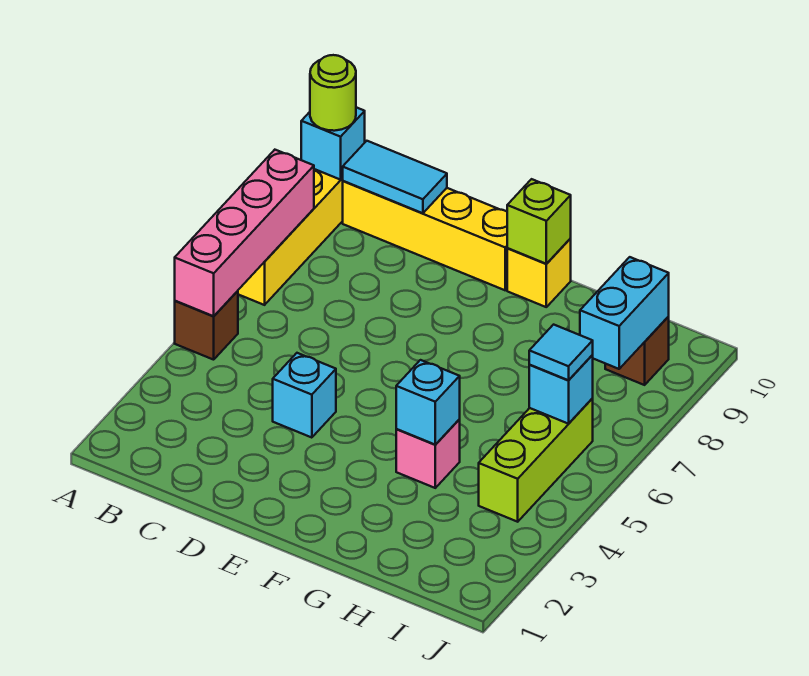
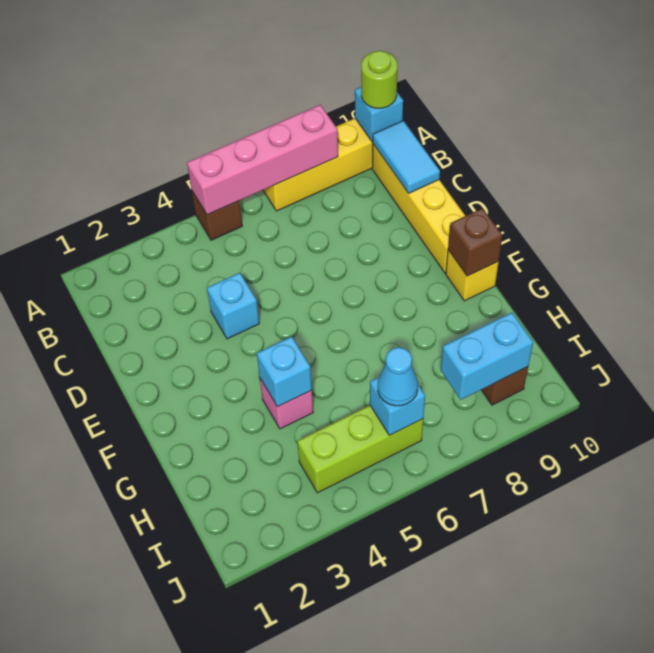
lime 1x1 brick [507,179,571,264] -> brown 1x1 brick [448,208,502,276]
cyan 1x1 tile [529,325,593,380] -> cyan 1x1 cone [378,347,418,406]

